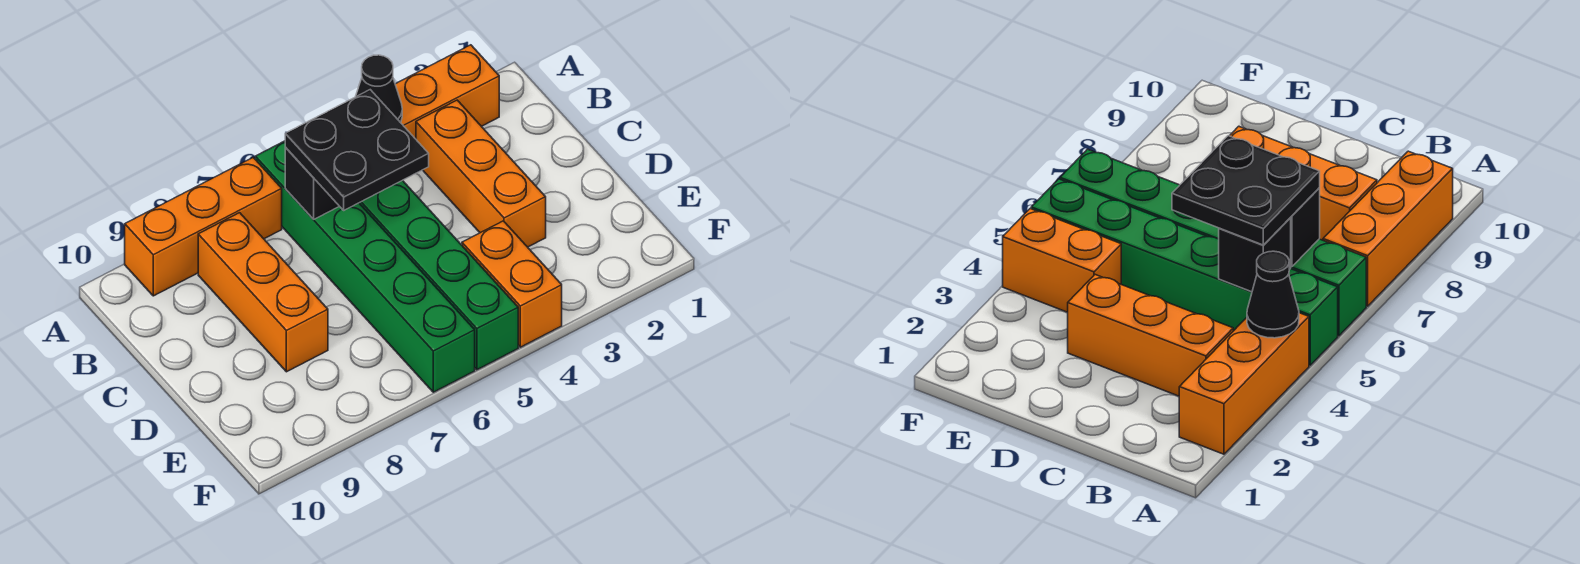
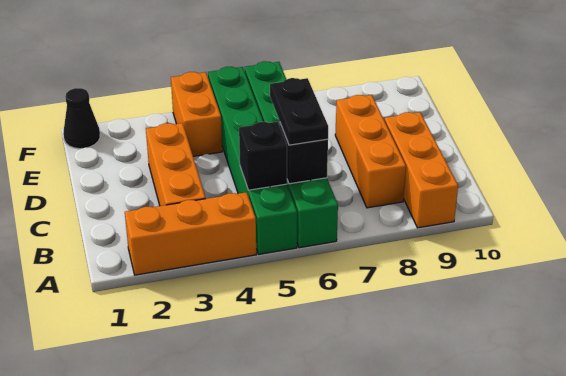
black 1x1 cone [356,55,402,123] -> black 1x1 cone moved to [63,88,100,149]
orange 1x3 brick [125,158,282,296] -> orange 1x3 brick turned to [385,112,458,228]
black 2x2 plate [285,90,429,210] -> black 1x2 plate [270,78,328,145]

